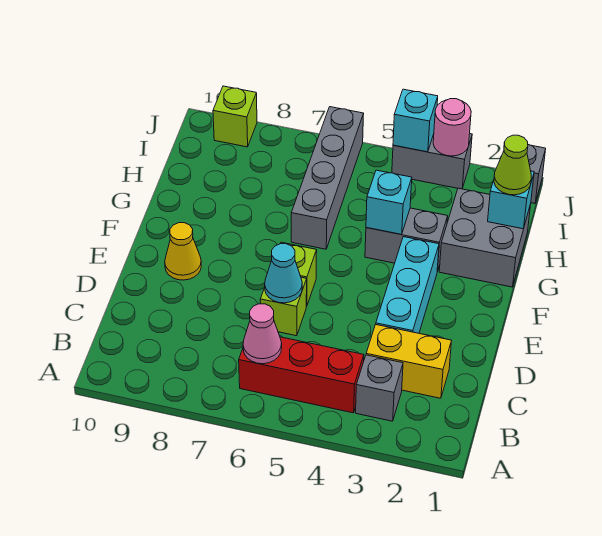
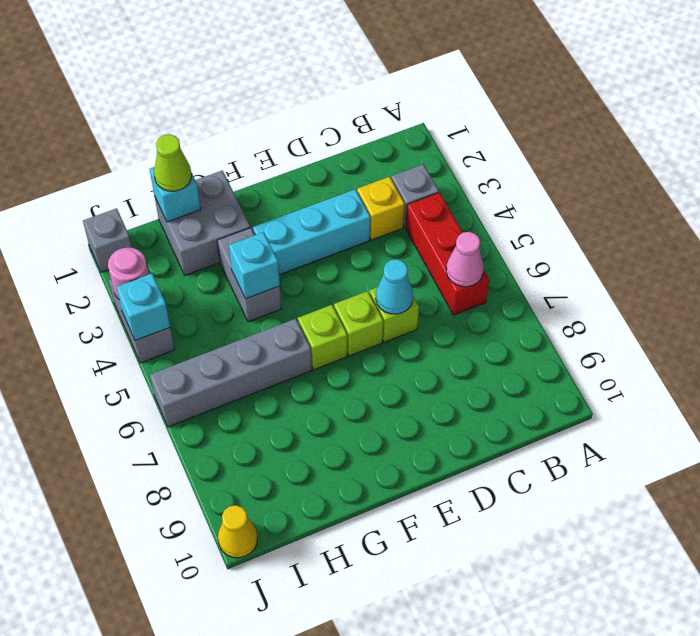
yellow 1x2 brick [366,325,452,398] -> yellow 1x1 brick [357,177,405,240]
yellow 1x1 cone [165,223,201,280] -> yellow 1x1 cone moved to [218,505,257,558]
lime 1x1 brick [213,86,257,147] -> lime 1x1 brick moved to [298,305,347,370]

